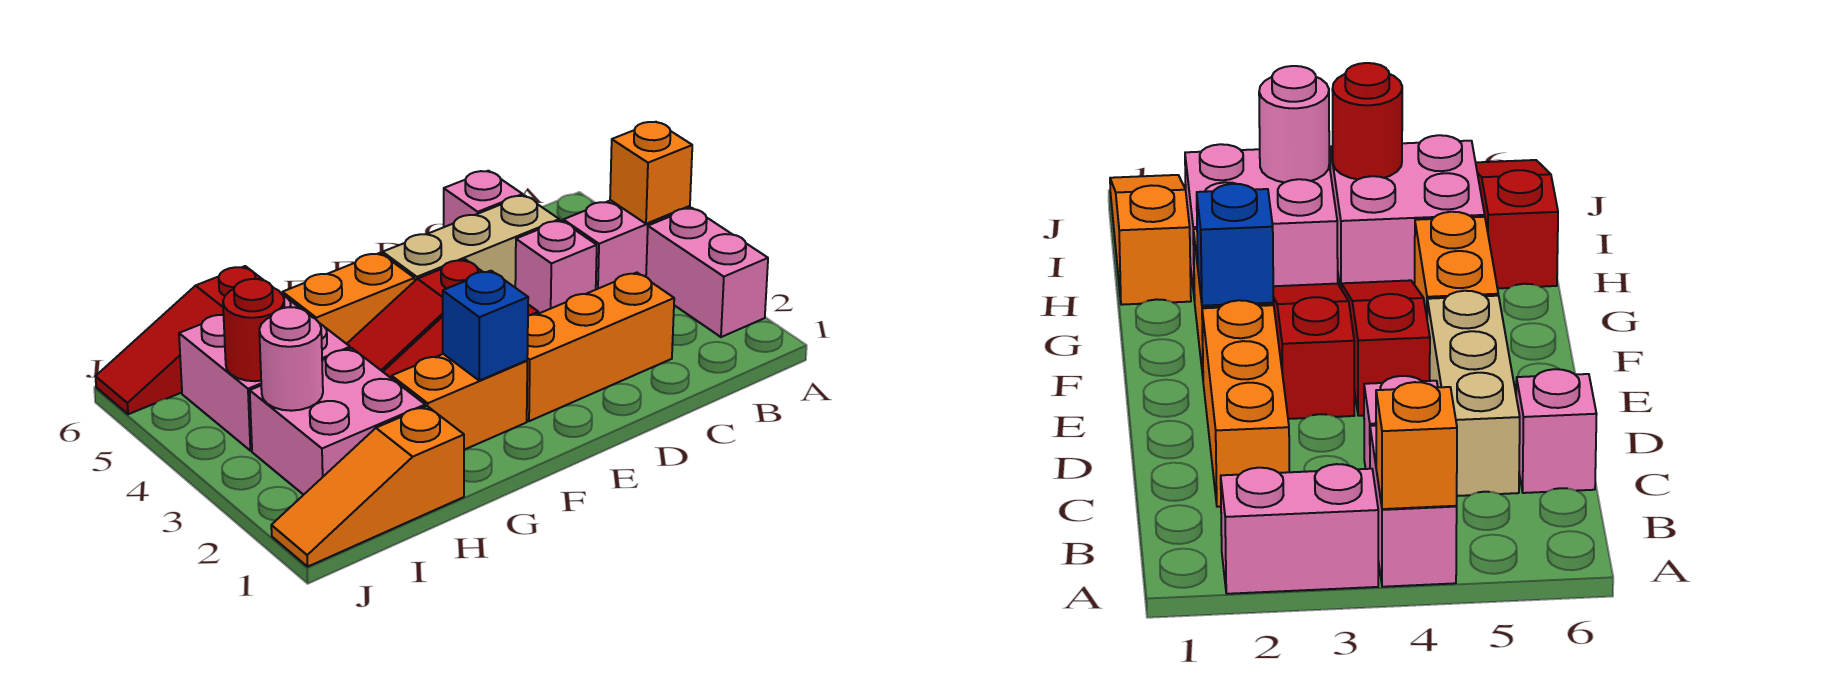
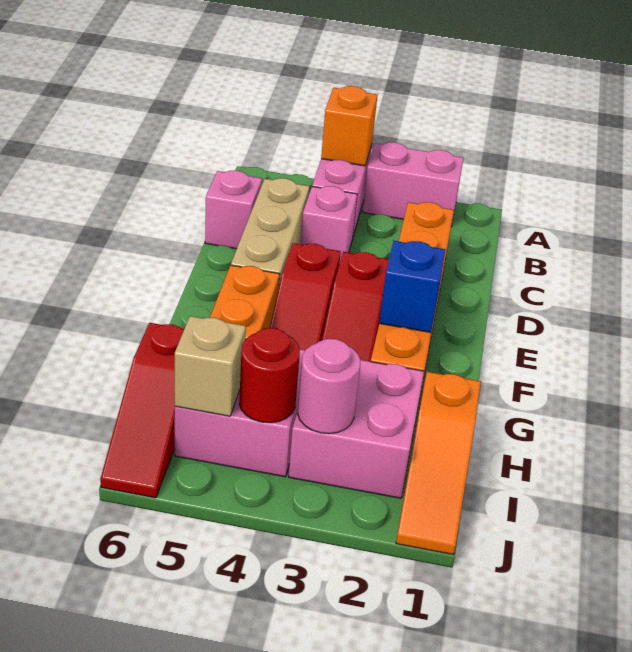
none -> tan 1x1 brick [175,316,246,416]

